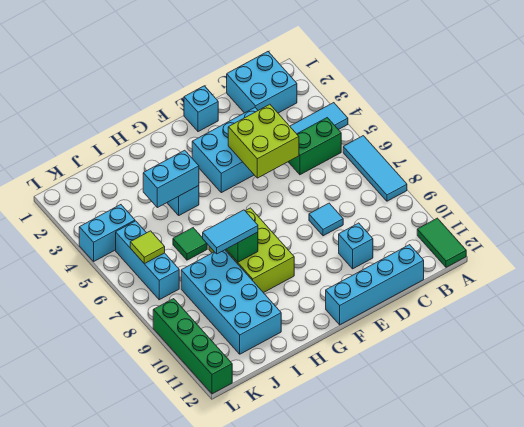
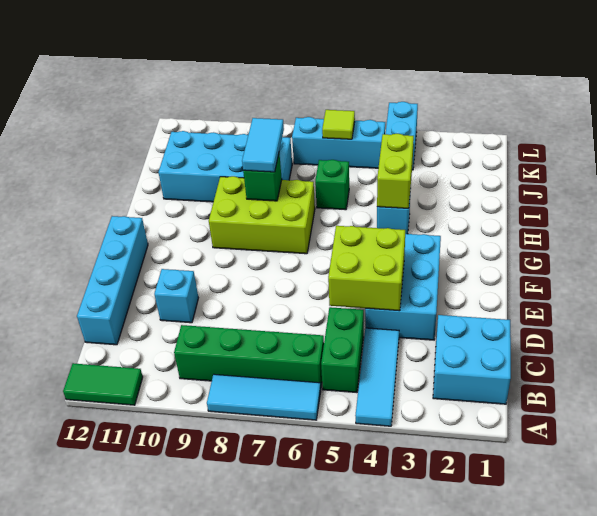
cyan 1x1 tile [309,203,343,236] -> none
cyan 1x1 brick [184,86,218,132] -> none
cyan 1x2 brick [143,150,199,208] -> lime 1x2 brick [377,134,414,208]
green 1x1 tile [173,228,207,260] -> green 1x1 brick [315,160,349,210]
green 1x4 brick [153,299,232,394] -> green 1x4 brick moved to [174,325,324,388]

